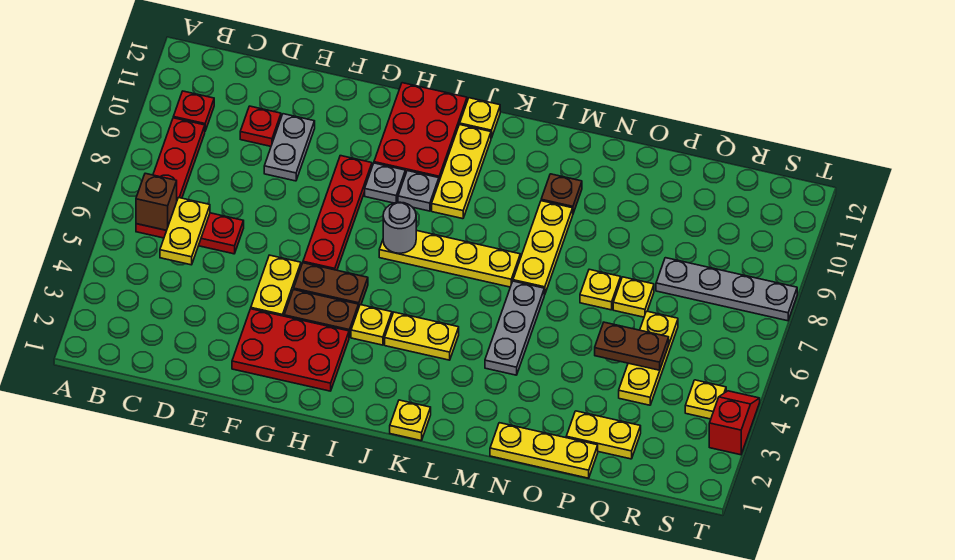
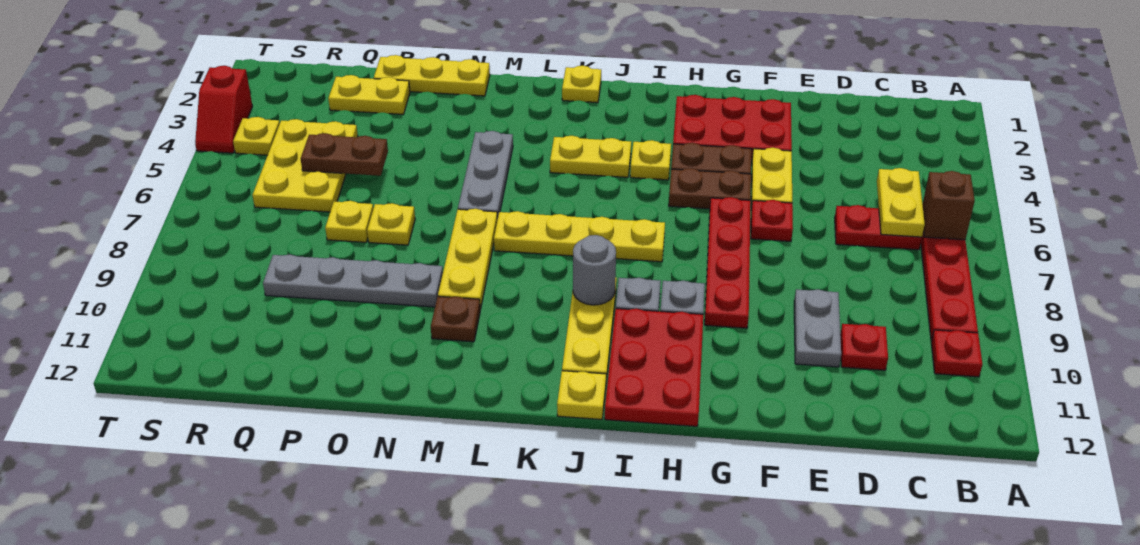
none -> red 1x1 plate [751,200,793,241]
grey 1x1 round brick [383,202,416,253] -> grey 1x1 round brick moved to [573,235,616,305]
yellow 1x3 plate [619,311,678,405] -> yellow 2x3 plate [252,119,358,212]
grey 1x4 plate [656,258,797,321] -> grey 1x4 plate moved to [263,255,443,307]

